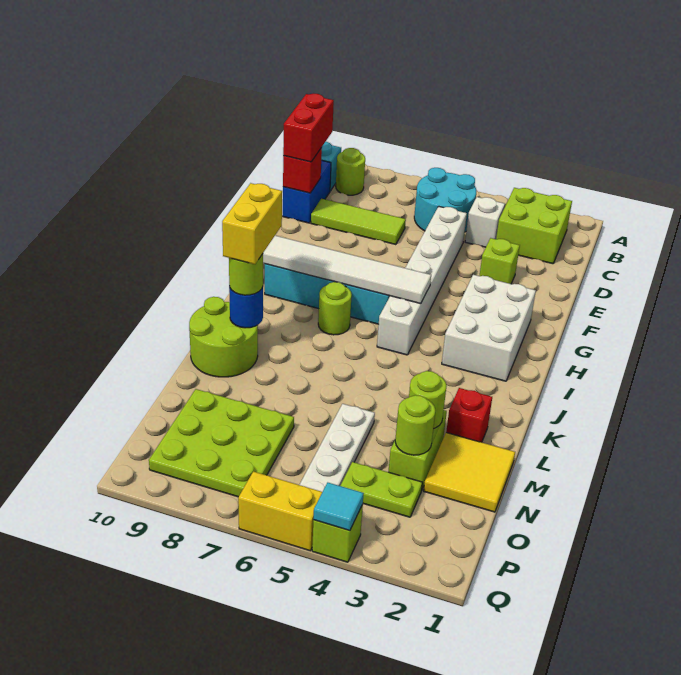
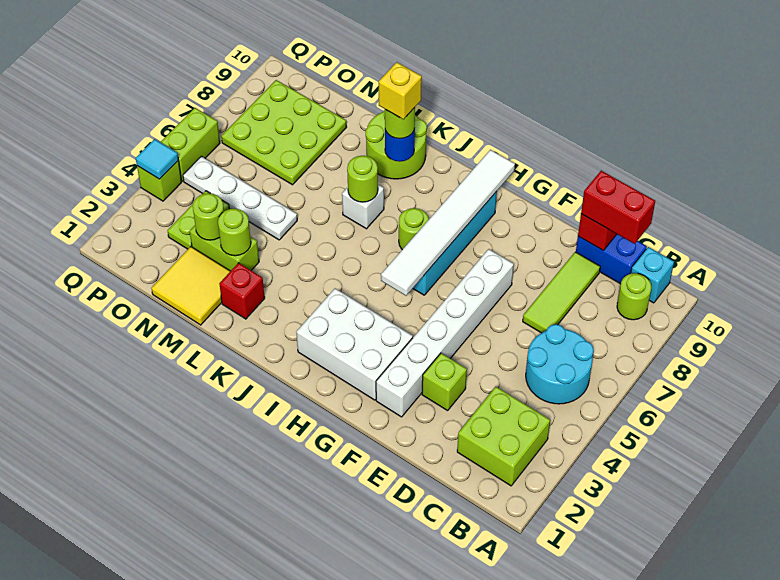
white 1x1 brick [465,197,505,247] -> white 1x1 brick moved to [342,185,384,229]
white 1x6 brick [377,206,467,355] -> white 1x6 brick turned to [376,249,514,417]
yellow 1x2 brick [222,183,282,264] -> yellow 1x1 brick [379,62,422,119]
none -> lime 1x1 round brick [347,156,378,202]
yellow 1x2 brick [238,471,322,551] -> lime 1x2 brick [160,108,220,181]

